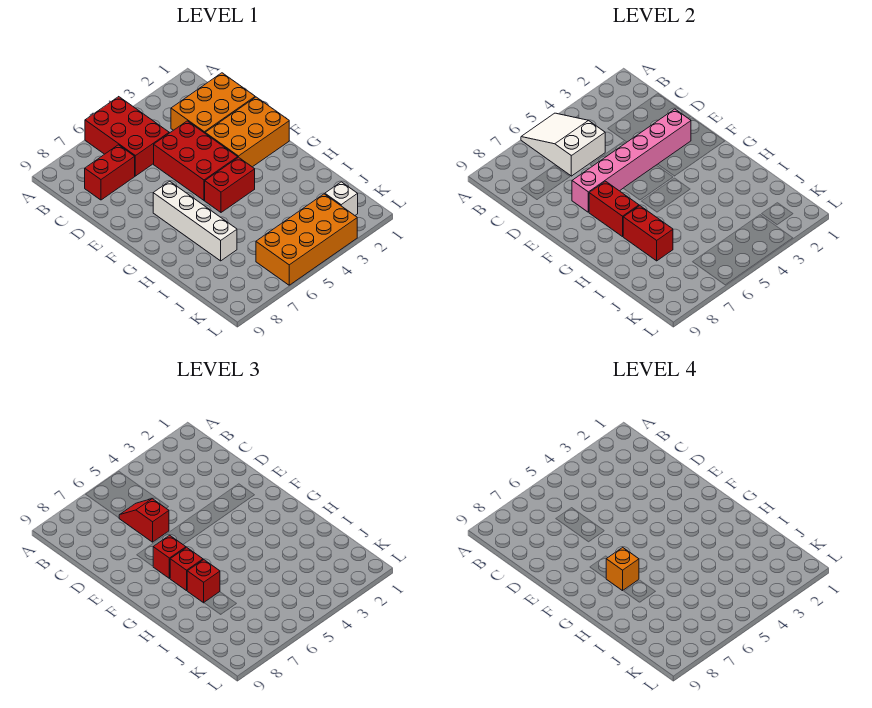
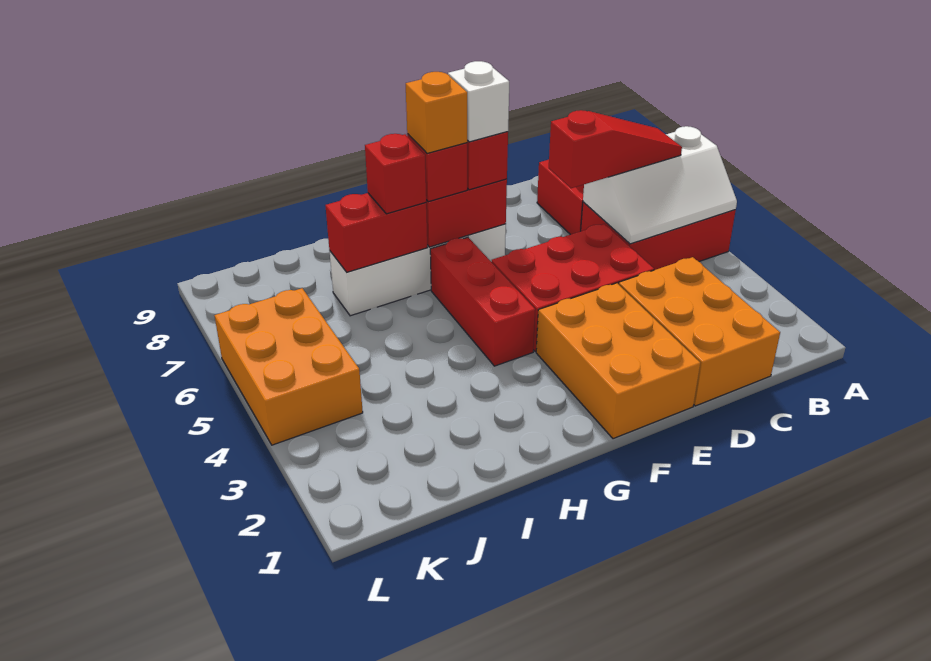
white 2x3 slope [521,113,605,176] -> white 2x3 slope turned to [583,126,737,244]
red 1x2 slope [119,499,169,542] -> red 1x3 slope [549,110,682,188]
pink 1x6 brick [572,109,691,212] -> none
red 1x2 brick [205,157,255,212] -> red 1x3 brick [430,237,535,366]
white 1x1 brick [325,182,358,215] -> white 1x1 brick moved to [448,61,509,142]
orange 2x4 brick [256,194,357,285] -> orange 2x3 brick [214,288,363,445]

